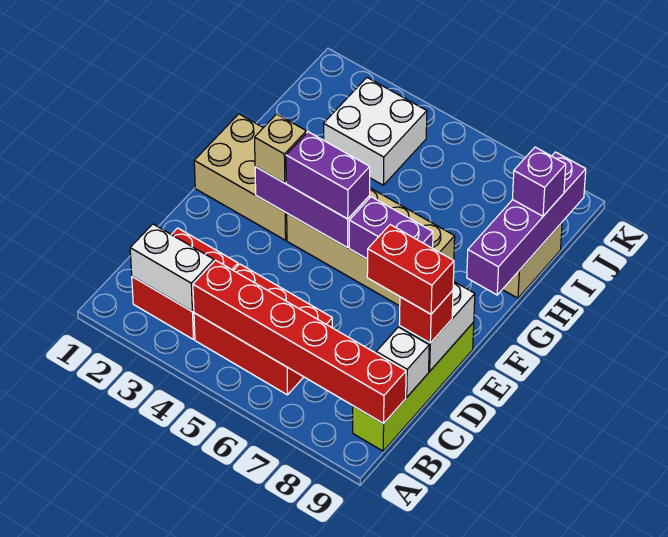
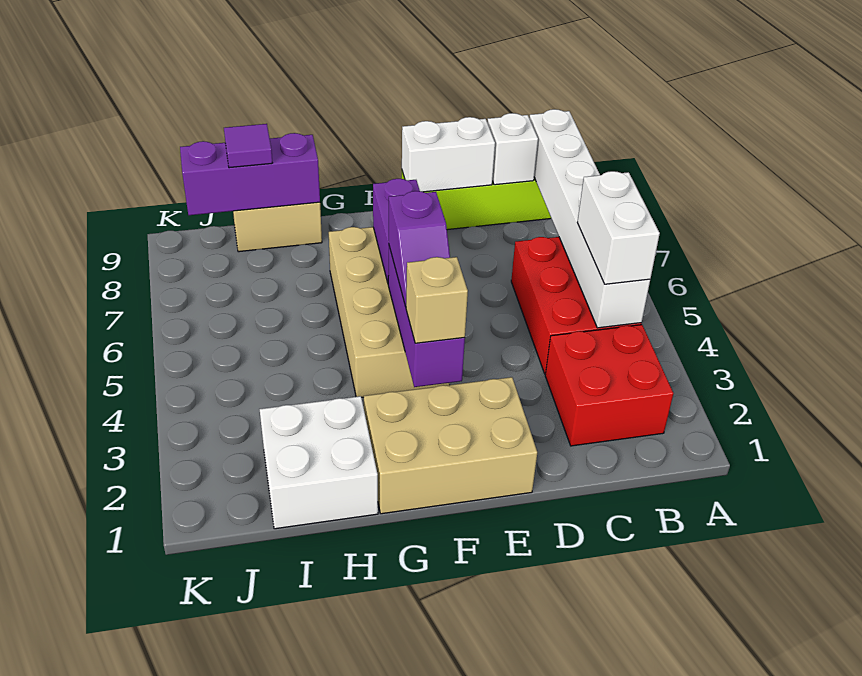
white 1x2 brick [130,224,214,312] -> white 1x2 brick moved to [577,171,660,284]
red 1x6 brick [193,260,406,424] -> white 1x6 brick [529,109,650,328]
red 1x2 brick [367,225,454,314] -> none
red 1x1 brick [399,291,453,343] -> none
tan 2x3 brick [194,114,287,240] -> tan 2x3 brick turned to [364,377,537,514]
purple 1x2 brick [286,132,370,219] -> purple 1x2 slope [389,191,450,307]
purple 1x4 brick [467,152,586,295] -> purple 1x3 brick [180,133,320,215]
white 2x2 brick [324,78,427,185] -> white 2x2 brick moved to [260,396,378,529]
purple 1x1 brick [513,147,566,216] -> purple 1x1 tile [224,124,272,168]

